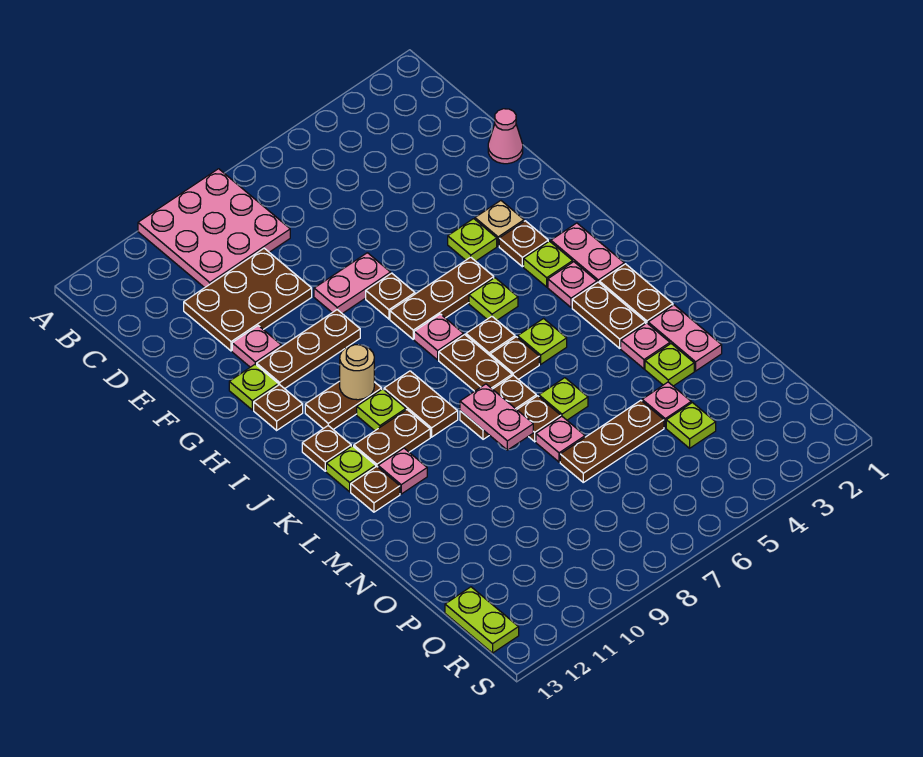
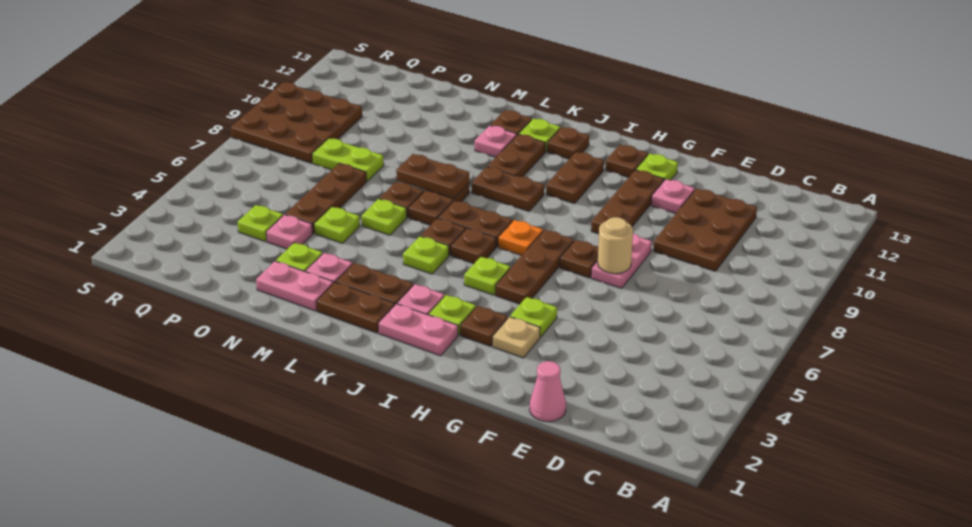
pink 3x3 plate [138,169,290,288] -> none
pink 1x1 plate [414,314,464,360] -> orange 1x1 plate [498,220,543,255]
tan 1x1 round brick [340,345,374,400] -> tan 1x1 round brick moved to [598,217,633,274]
lime 1x1 plate [357,389,406,431] -> lime 1x1 plate moved to [314,207,360,243]
pink 1x2 plate [460,384,533,450] -> brown 1x2 plate [396,154,469,199]
pink 1x1 plate [536,416,585,462] -> none
none -> brown 3x3 plate [231,82,362,163]
lime 1x2 plate [445,587,519,653] -> lime 1x2 plate moved to [312,138,384,181]

